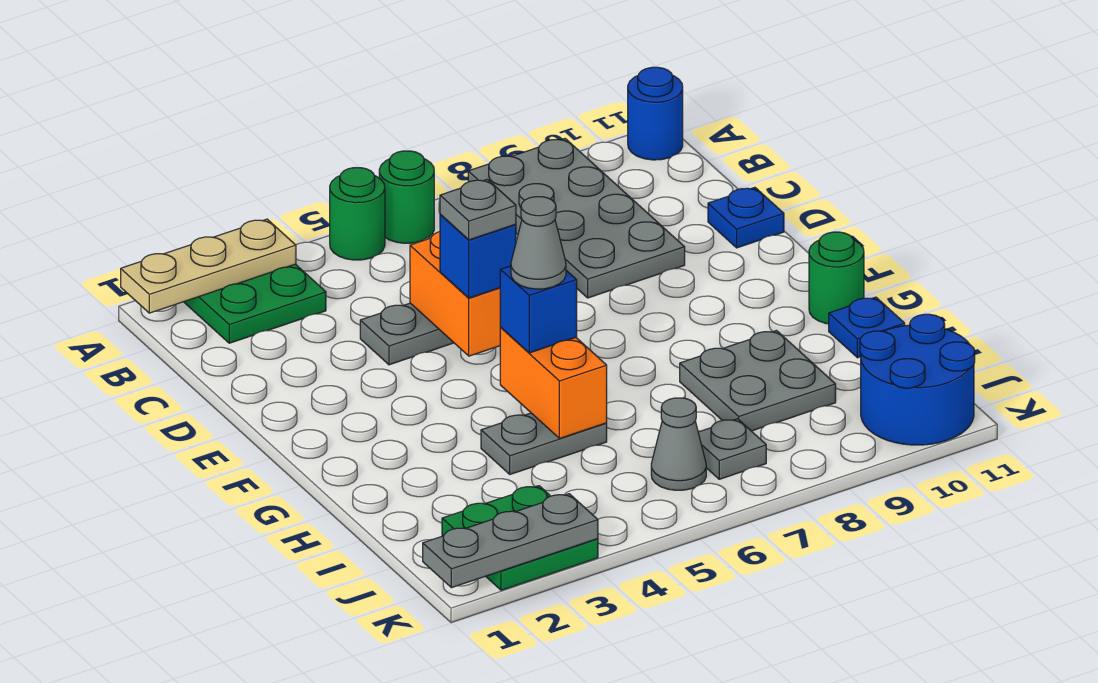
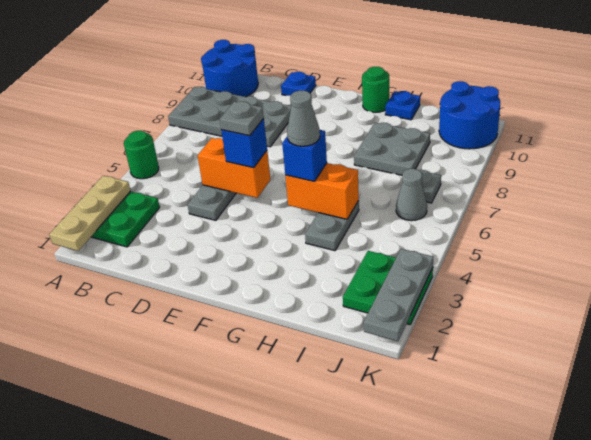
green 1x1 round brick [379,151,434,243] -> none
blue 1x1 round brick [628,67,683,160] -> blue 2x2 round brick [201,40,258,97]

